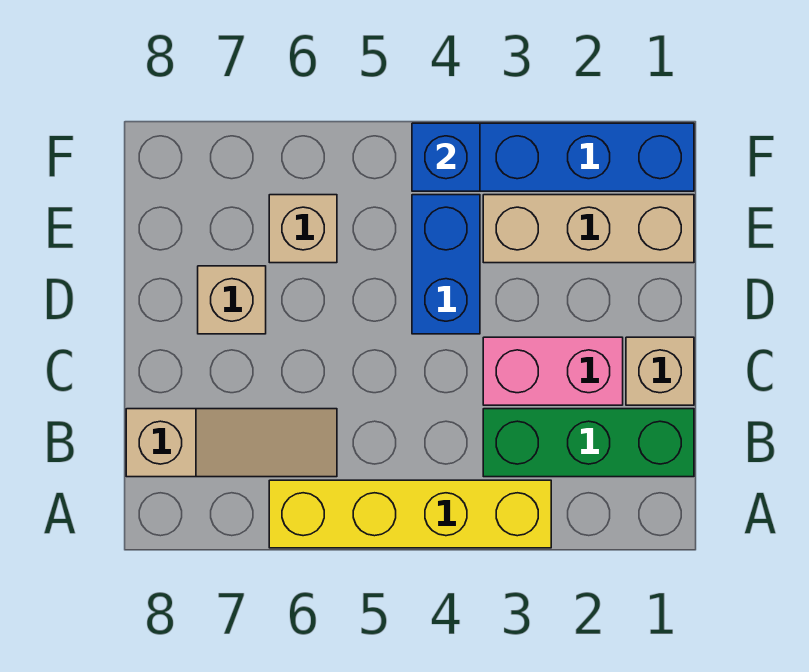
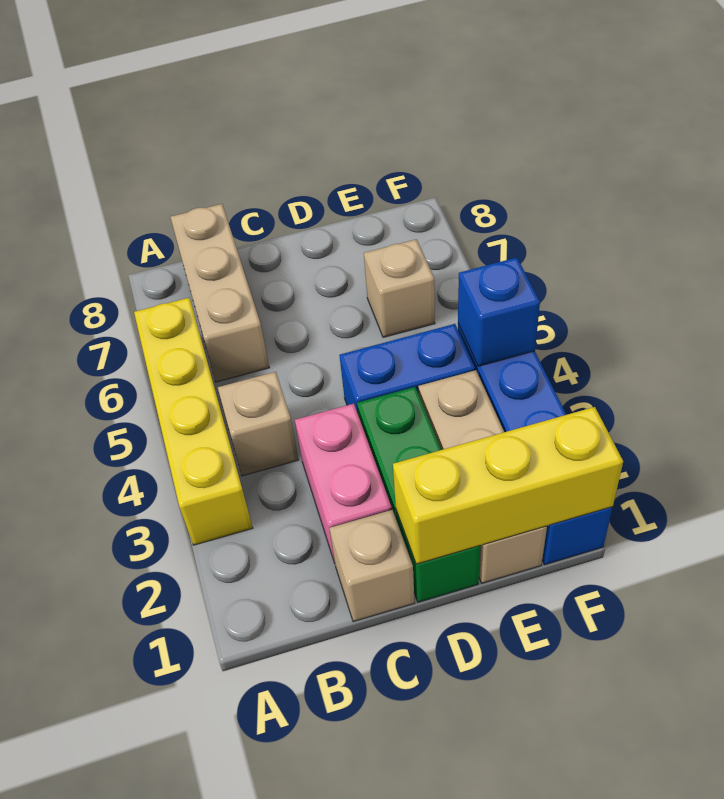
green 1x3 brick [483,409,694,477] -> green 1x3 brick moved to [357,387,481,602]
tan 1x3 slope [126,409,337,477] -> tan 1x3 brick [171,204,269,382]
none -> yellow 1x3 brick [393,407,623,564]
tan 1x1 brick [198,266,266,334] -> tan 1x1 brick moved to [218,372,299,476]

